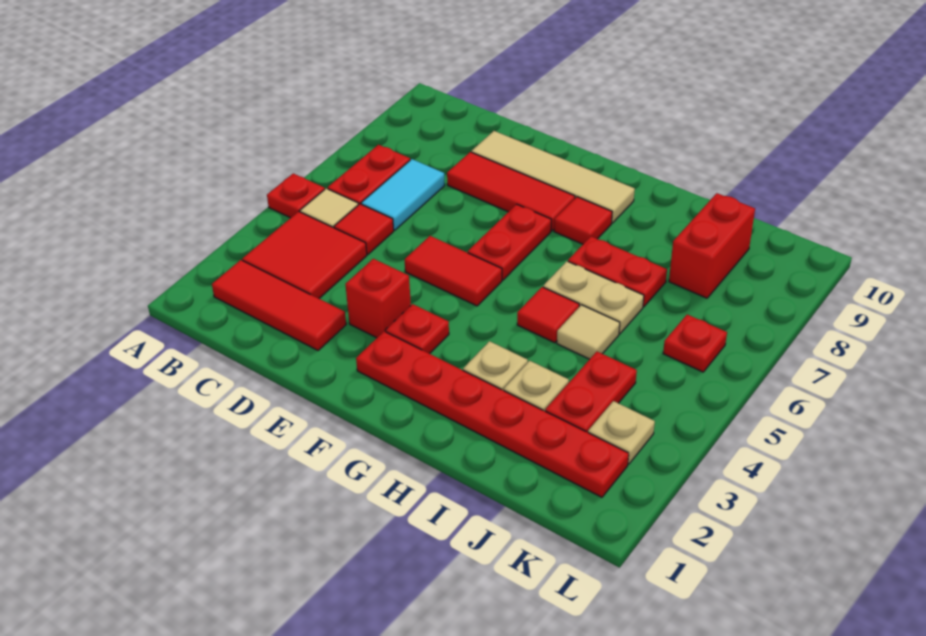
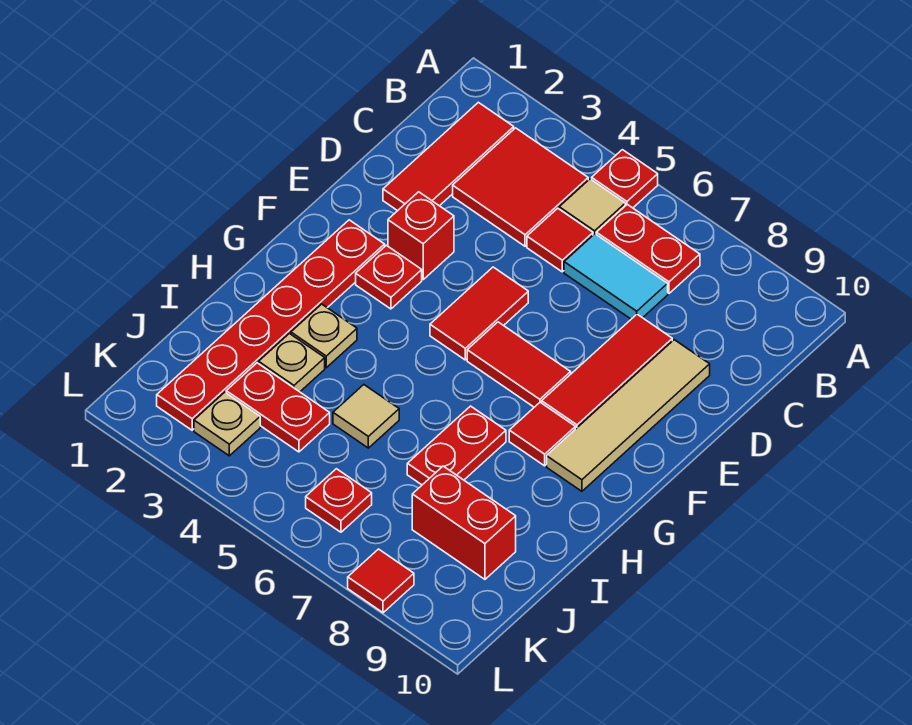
red 1x2 plate [468,204,551,280] -> red 1x2 tile [467,322,571,407]
red 1x1 tile [517,287,579,343] -> red 1x1 tile moved to [348,549,414,613]
tan 1x2 plate [543,261,644,334] -> none

